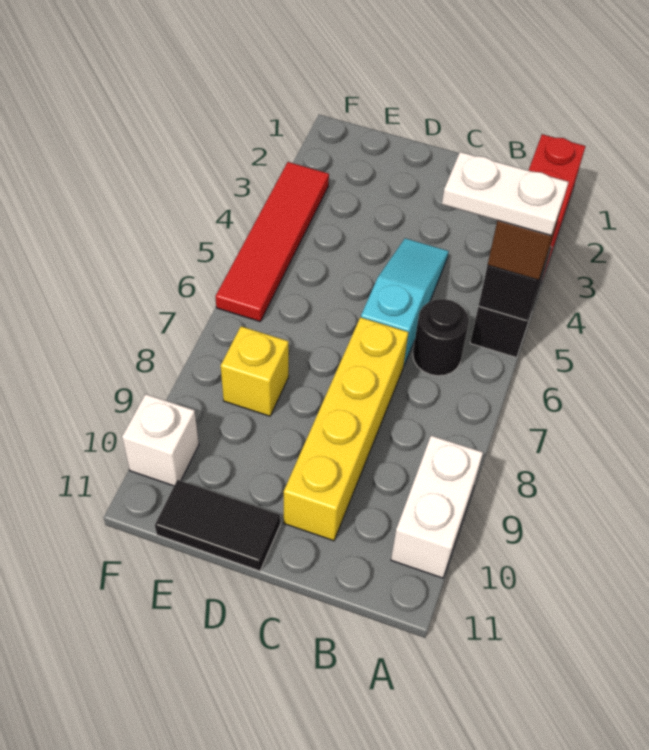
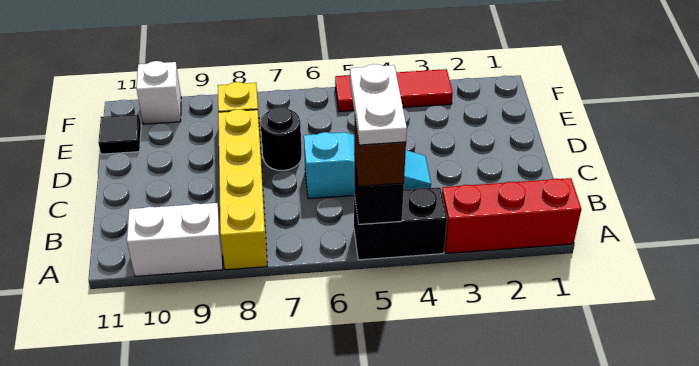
black 1x1 round brick [413,299,469,376] -> black 1x1 round brick moved to [261,107,302,170]
yellow 1x4 brick [284,317,408,541] -> yellow 1x4 brick turned to [218,109,267,270]
black 1x2 tile [155,480,280,571] -> black 1x1 tile [98,114,141,154]
red 1x4 tile [215,162,329,322] -> red 1x3 tile [335,69,453,112]

